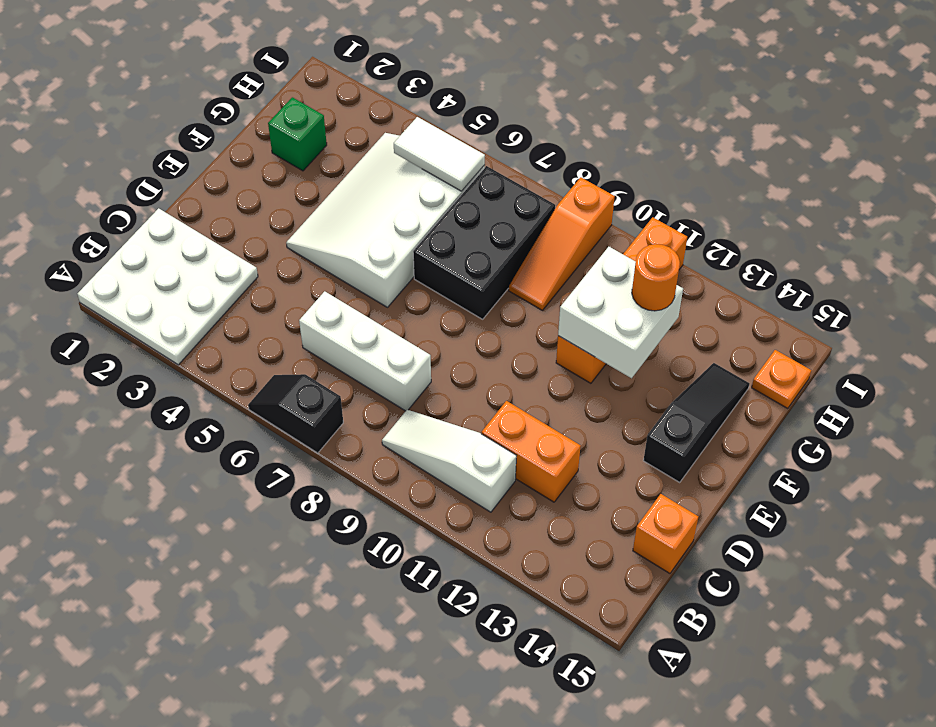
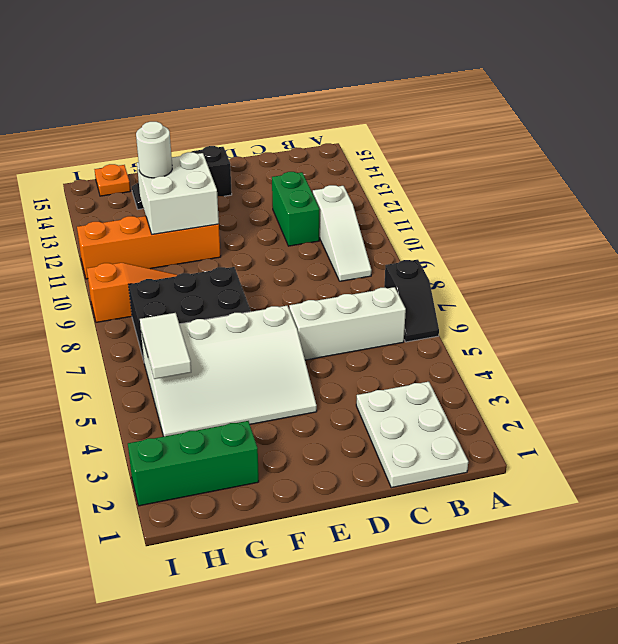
white 3x3 plate [77,208,258,365] -> white 2x3 plate [356,382,468,488]
white 1x3 brick [299,291,431,411] -> white 1x3 brick turned to [289,287,406,360]
orange 1x2 brick [482,401,581,502] -> green 1x2 brick [272,172,320,246]
orange 1x1 brick [633,494,699,573] -> none
green 1x1 brick [268,97,327,171] -> green 1x3 brick [128,421,259,506]
orange 1x1 round brick [632,244,680,311] -> white 1x1 round brick [136,122,172,178]

